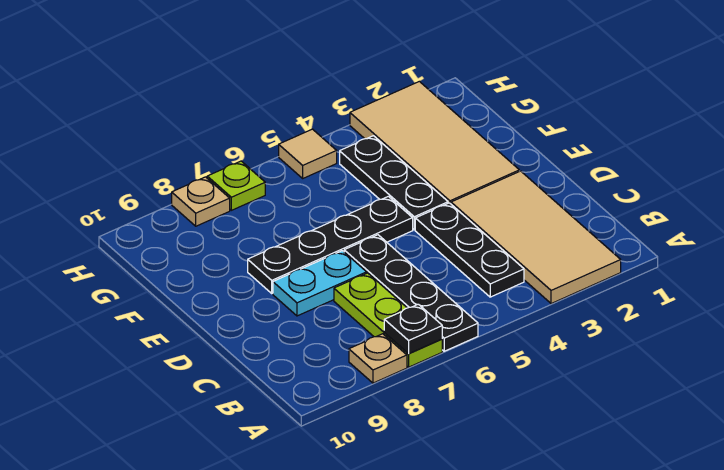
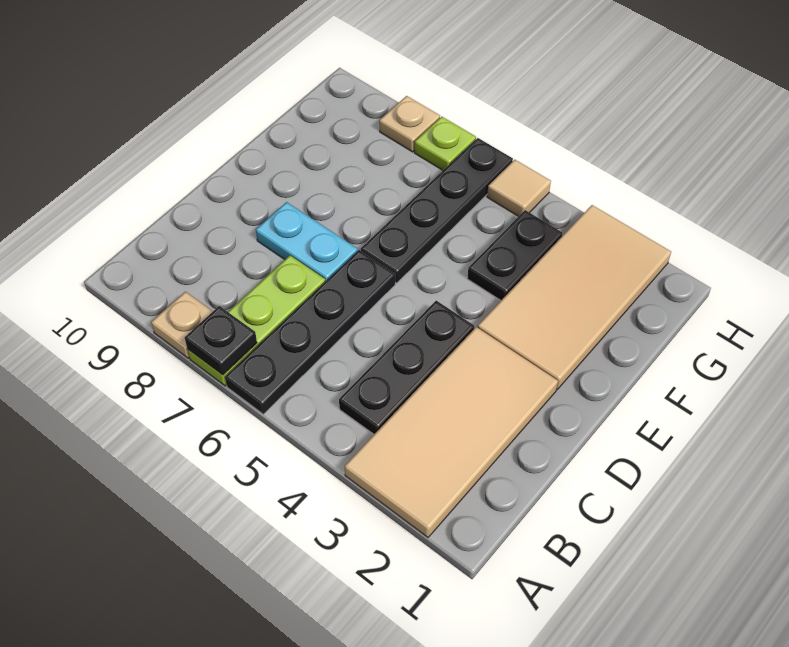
black 1x3 plate [340,136,448,230] -> black 1x2 plate [467,210,562,300]
black 1x4 plate [248,196,413,293] -> black 1x4 plate turned to [361,138,513,283]

